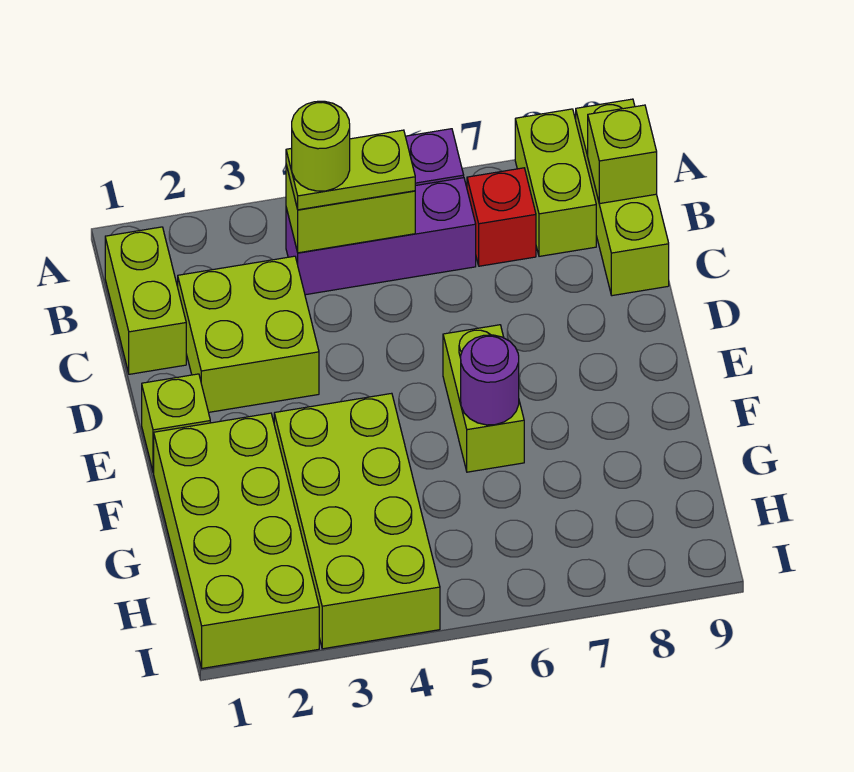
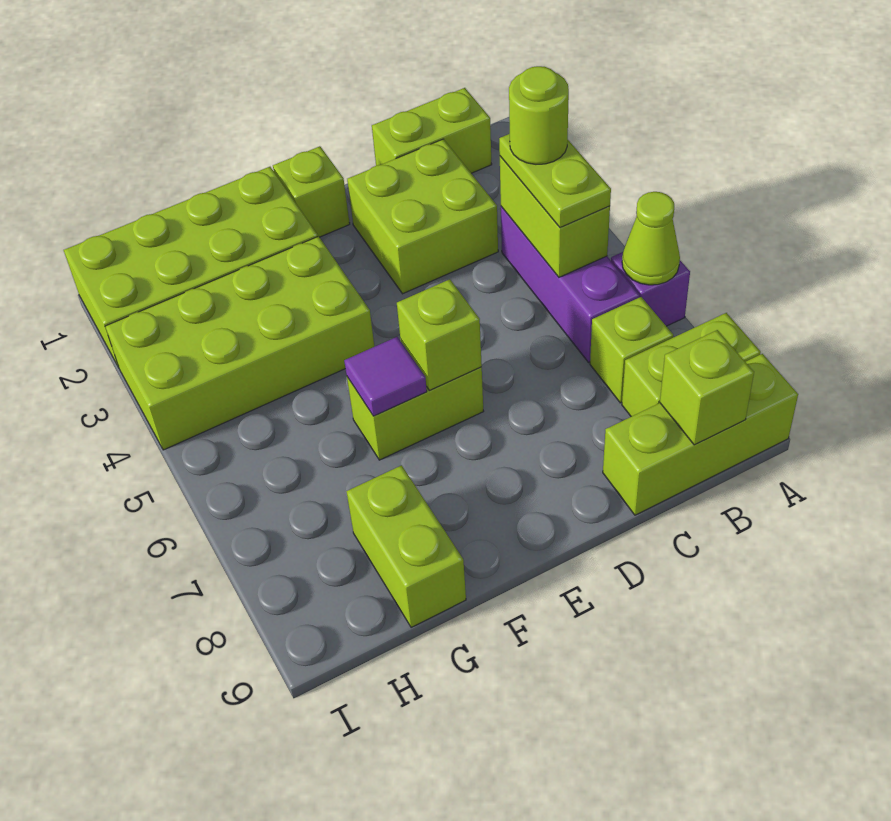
none -> lime 1x1 cone [622,192,680,285]
red 1x1 brick [467,168,536,266] -> lime 1x1 brick [590,297,673,403]
none -> lime 1x1 brick [397,279,482,390]
purple 1x1 round brick [461,335,519,425] -> purple 1x1 tile [344,337,427,416]
none -> lime 1x2 brick [346,465,466,628]

